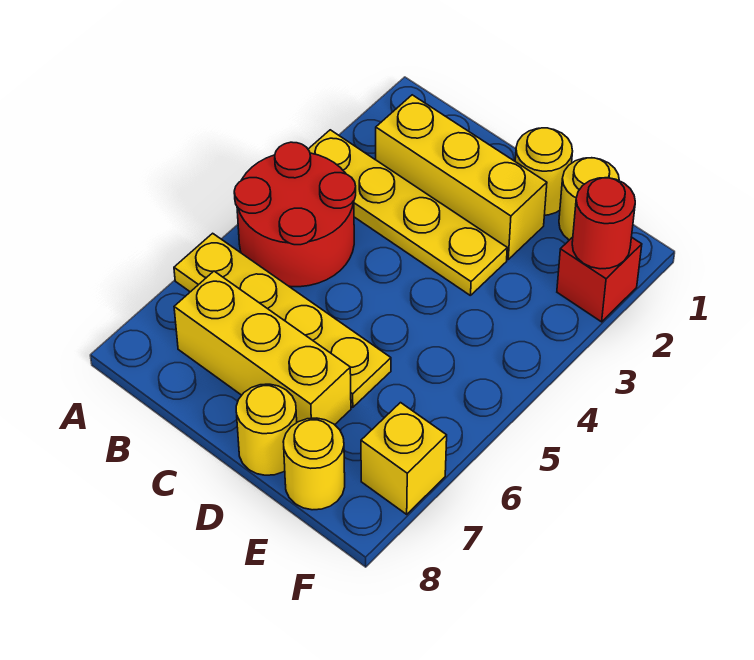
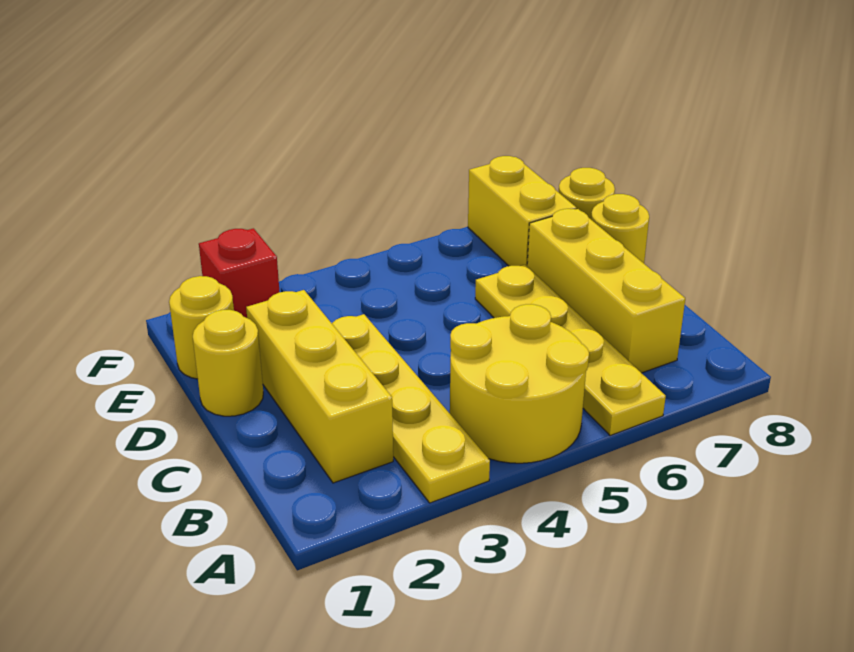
red 2x2 round brick [234,142,356,287] -> yellow 2x2 round brick [450,304,589,463]
red 1x1 round brick [572,178,635,269] -> none
yellow 1x1 brick [361,403,447,514] -> yellow 1x2 brick [468,156,576,266]

